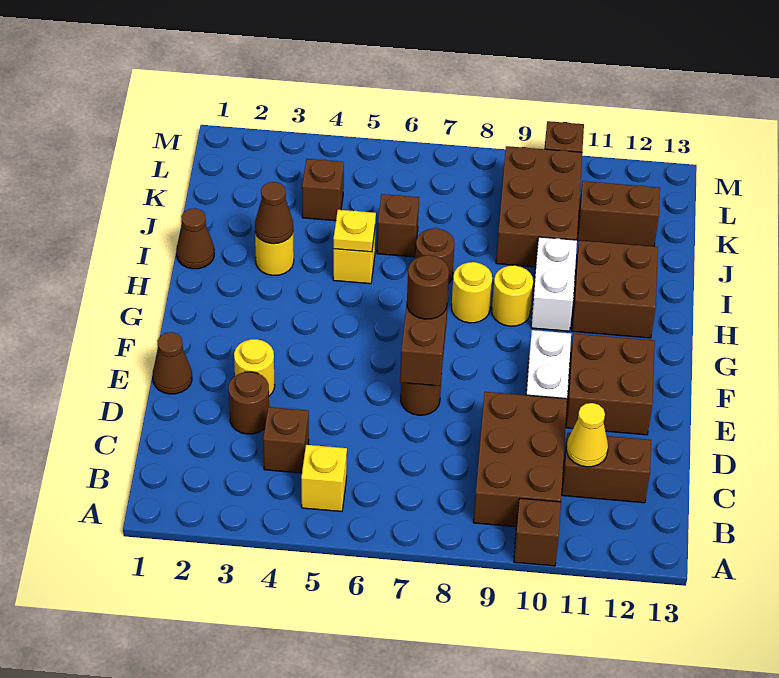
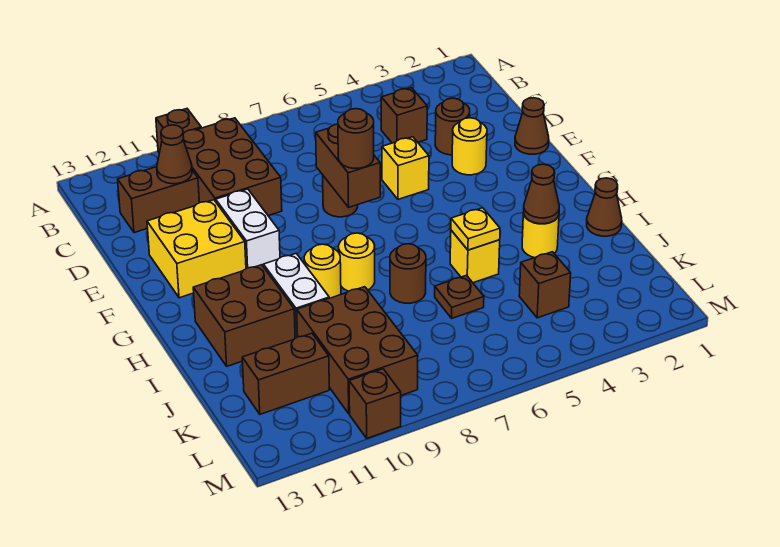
yellow 1x1 brick [301,445,347,511] -> yellow 1x1 brick moved to [382,137,429,199]
yellow 1x1 cone [566,403,608,467] -> brown 1x1 cone [157,125,192,184]
brown 2x2 brick [566,334,655,435] -> yellow 2x2 brick [147,200,246,298]
brown 1x1 brick [377,194,419,257] -> brown 1x1 plate [435,275,484,318]

